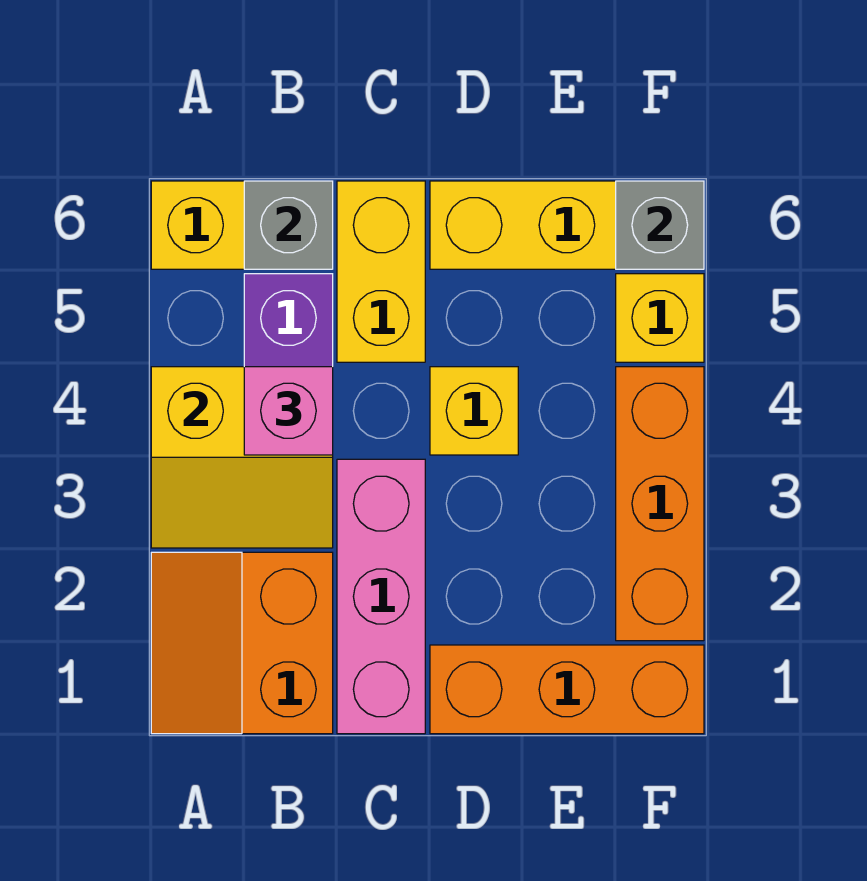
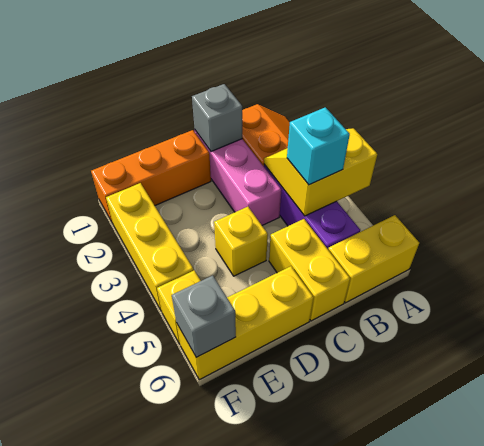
pink 1x1 brick [244,367,333,455] -> cyan 1x1 brick [287,107,350,185]
grey 1x1 brick [244,181,333,269] -> grey 1x1 brick moved to [192,84,242,151]
orange 1x3 brick [616,367,704,641] -> yellow 1x3 brick [106,183,194,311]

